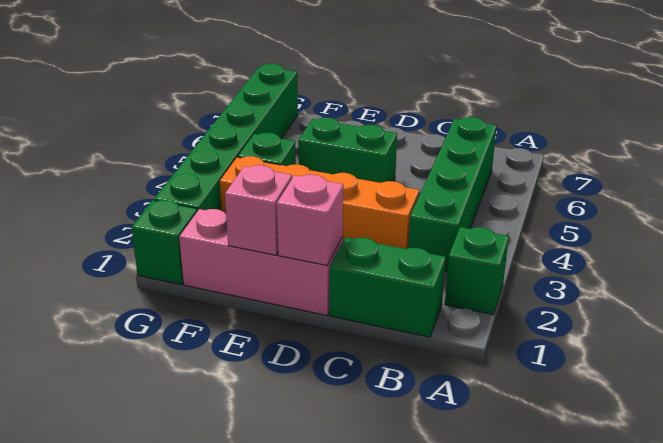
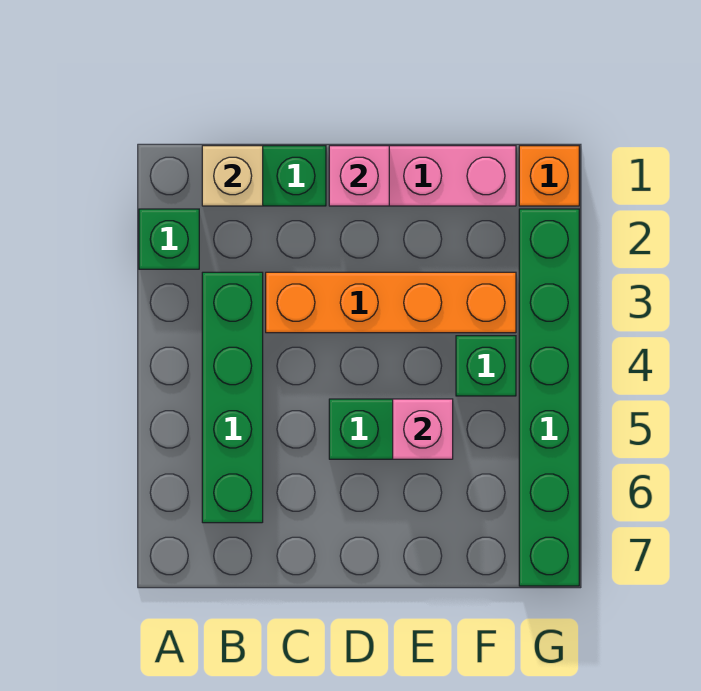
none -> tan 1x1 brick [202,146,263,206]
pink 1x1 brick [225,165,292,255] -> pink 1x1 brick moved to [393,399,453,459]
green 1x1 brick [131,200,197,285] -> orange 1x1 brick [519,146,579,206]

